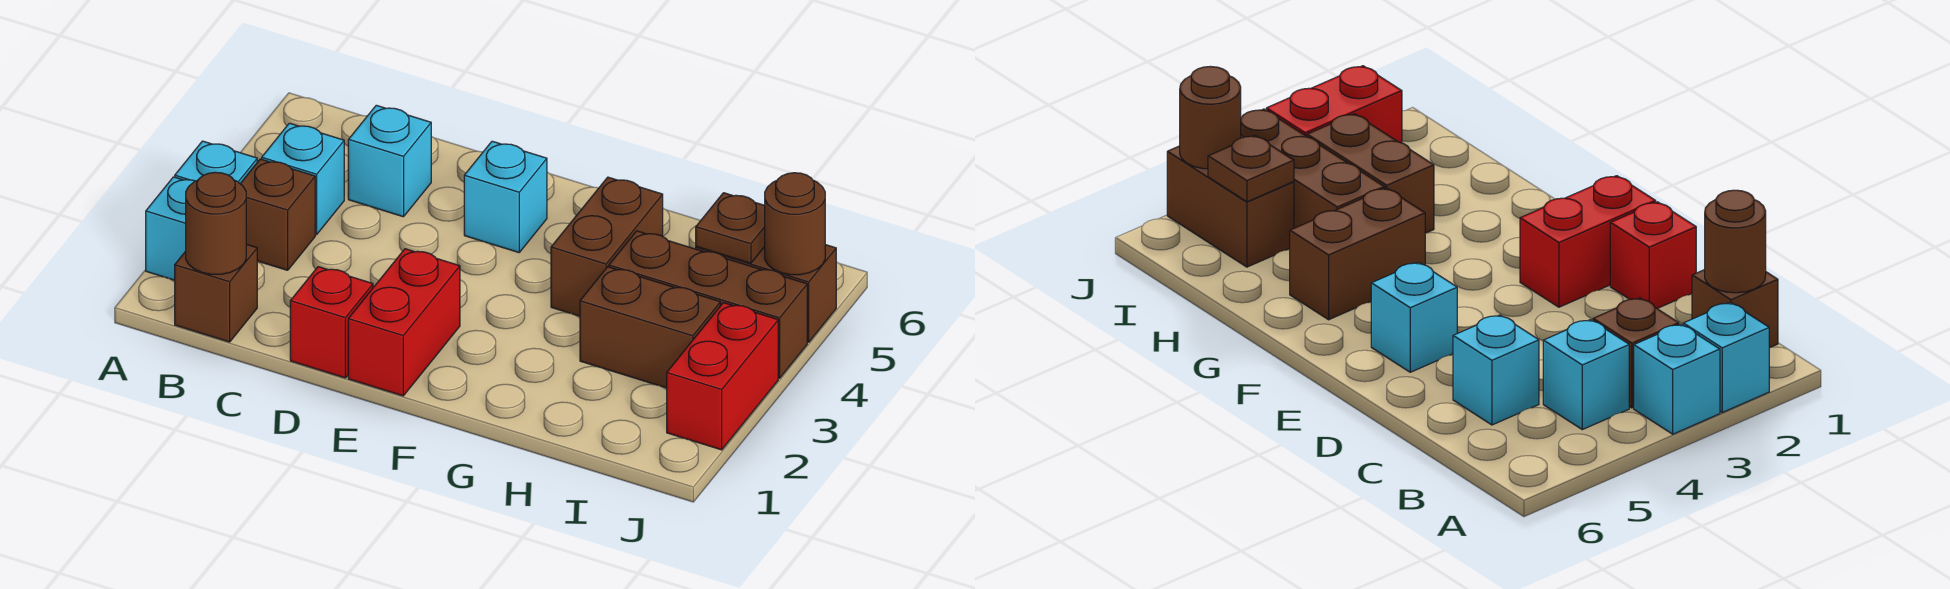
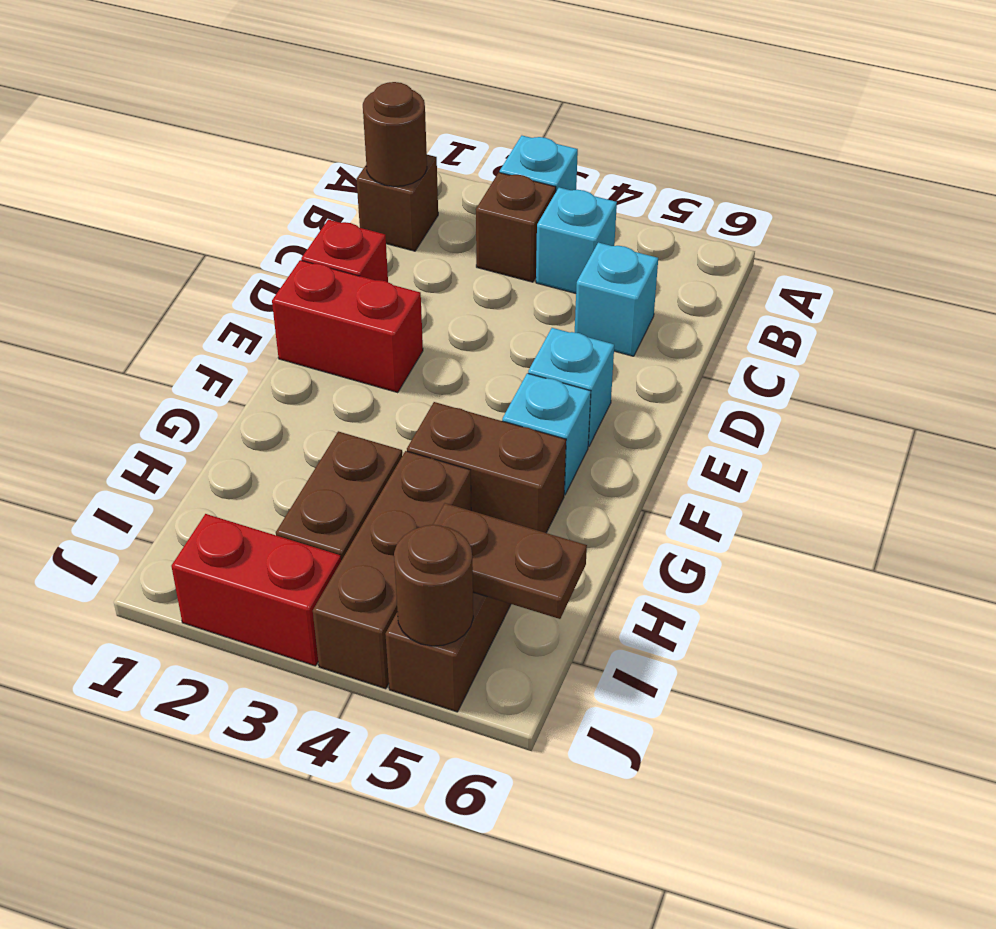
cyan 1x1 brick [146,177,195,280] -> cyan 1x1 brick moved to [502,373,591,495]
brown 1x1 plate [696,193,765,263] -> brown 1x2 plate [433,503,587,619]

